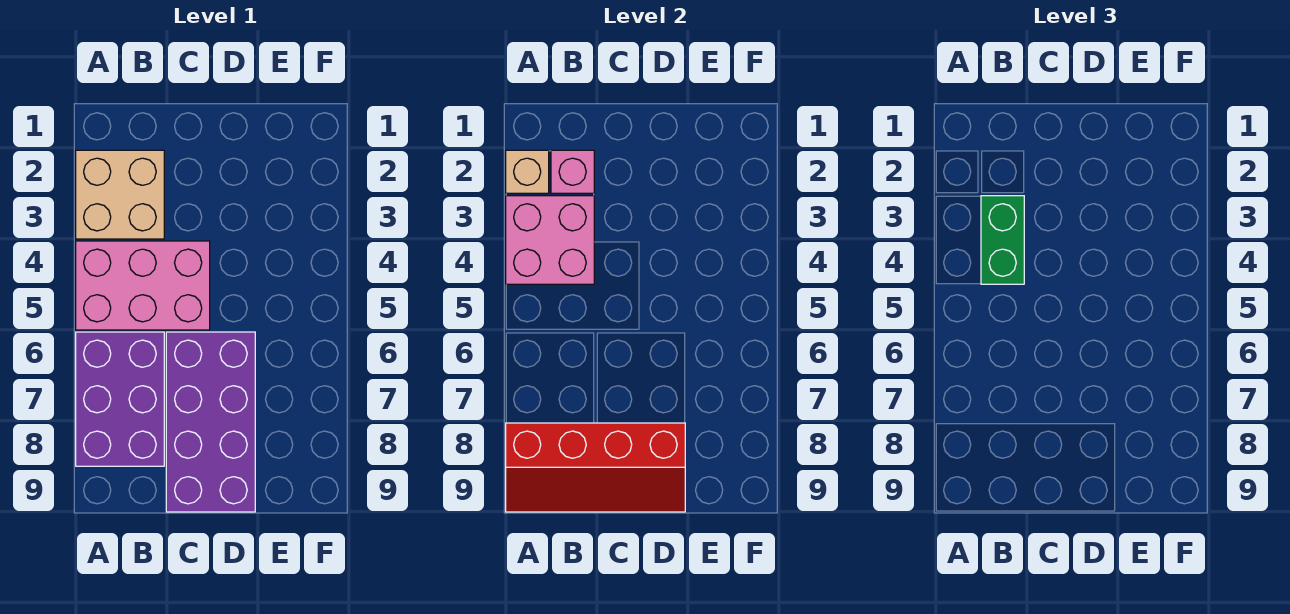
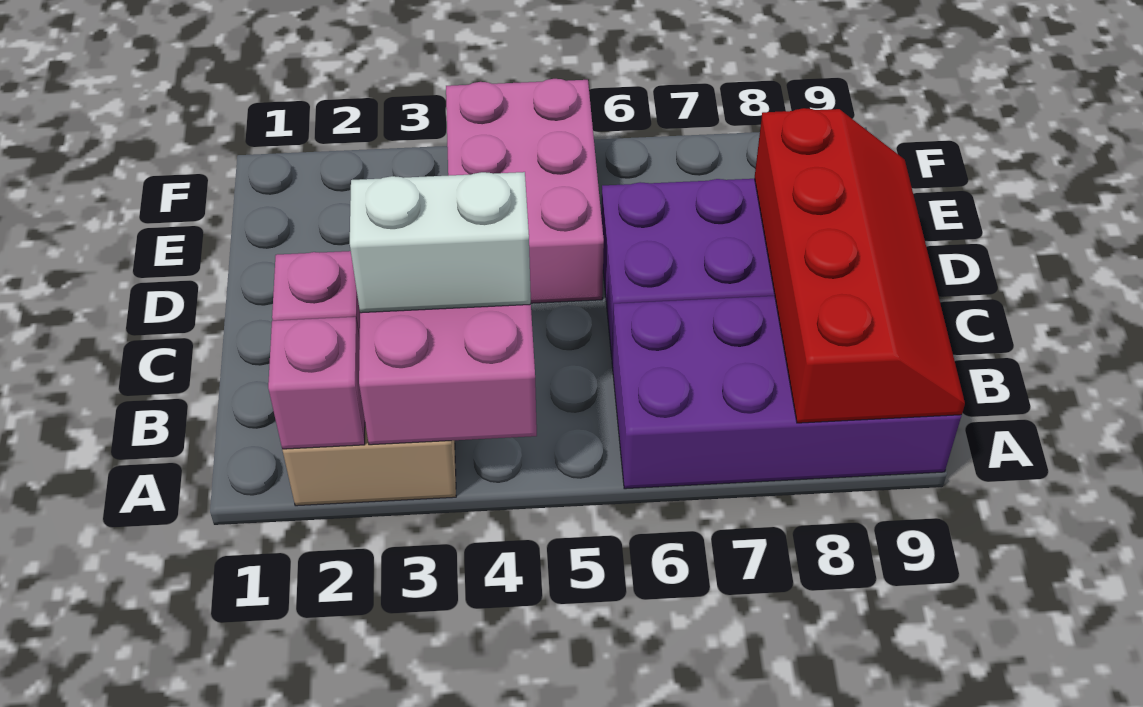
tan 1x1 brick [506,150,549,193] -> pink 1x1 brick [268,317,365,449]
pink 2x3 brick [76,241,210,330] -> pink 2x3 brick moved to [446,79,604,303]
purple 2x3 brick [76,332,164,466] -> purple 2x4 brick [612,296,961,489]
green 1x2 brick [981,196,1024,284] -> white 1x2 brick [350,172,531,313]

